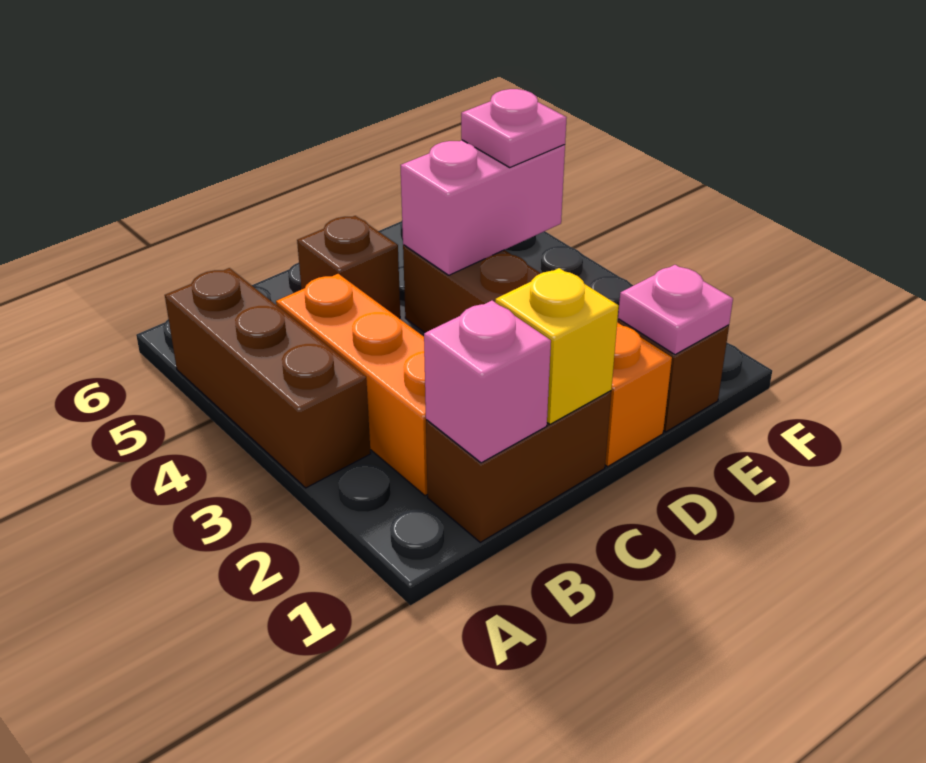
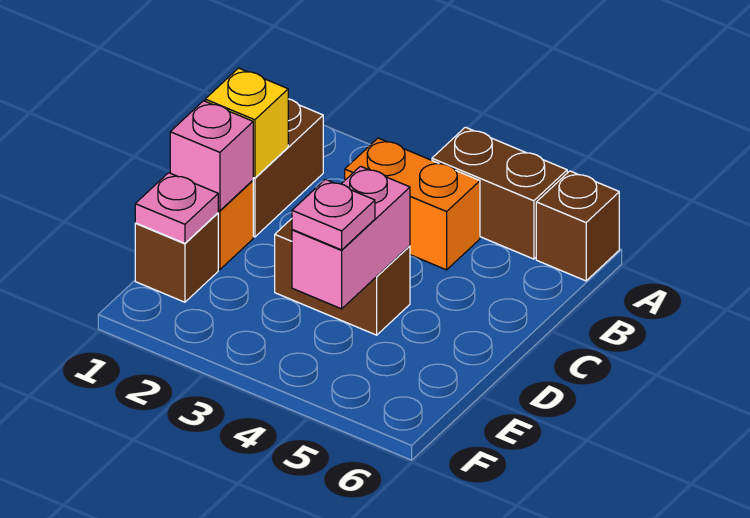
brown 1x3 brick [165,268,371,488] -> brown 1x2 brick [432,127,567,259]
pink 1x1 brick [424,301,551,463] -> pink 1x1 brick moved to [170,101,253,211]
orange 1x3 brick [276,274,427,496] -> orange 1x2 brick [345,138,480,270]
brown 1x1 brick [297,216,400,319] -> brown 1x1 brick moved to [536,171,619,281]

